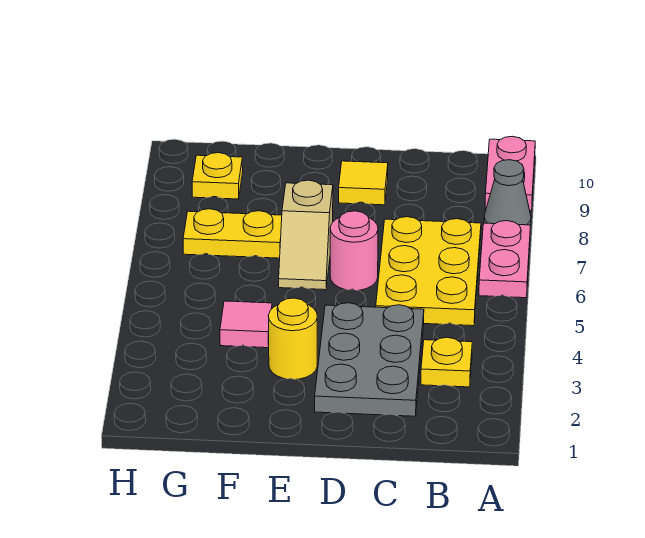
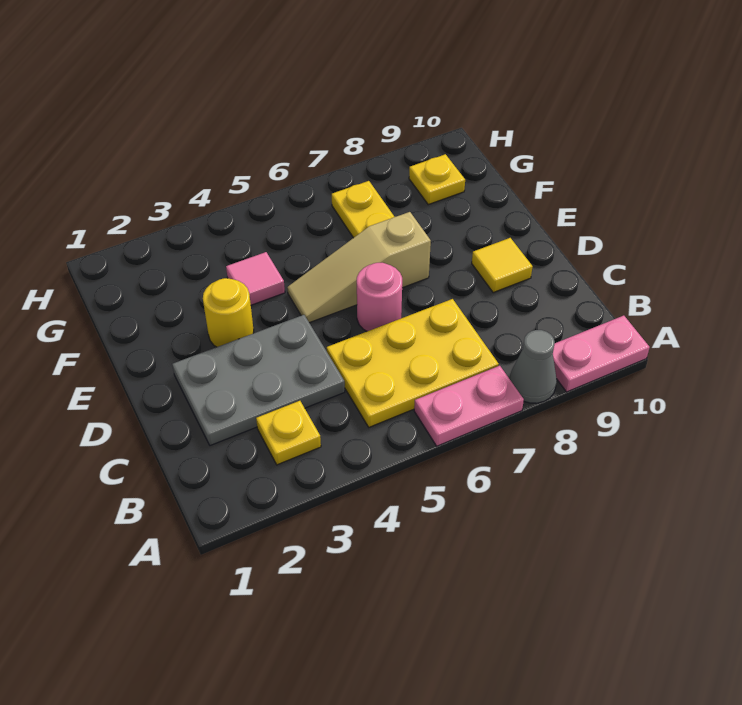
tan 1x2 slope [279,180,333,290] -> tan 1x3 slope [287,212,431,323]

